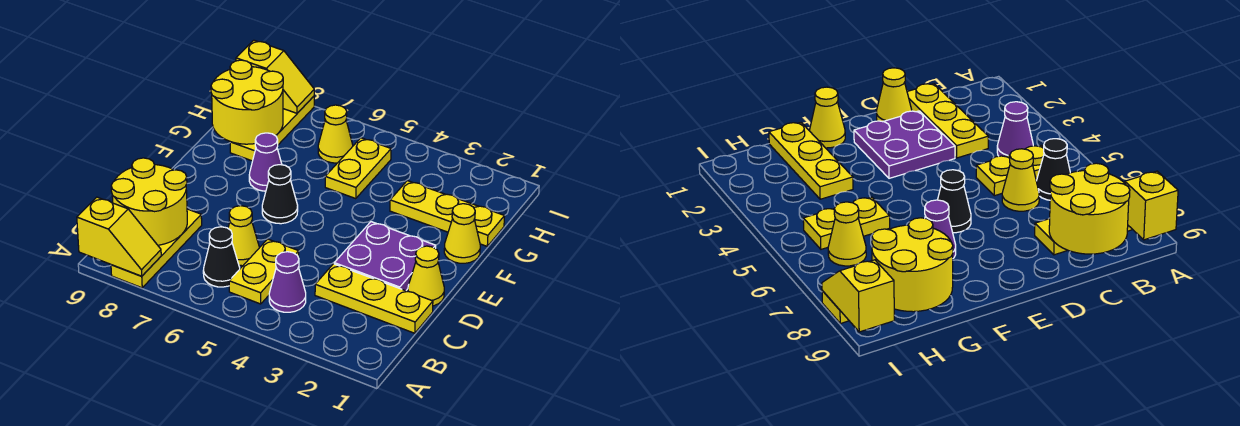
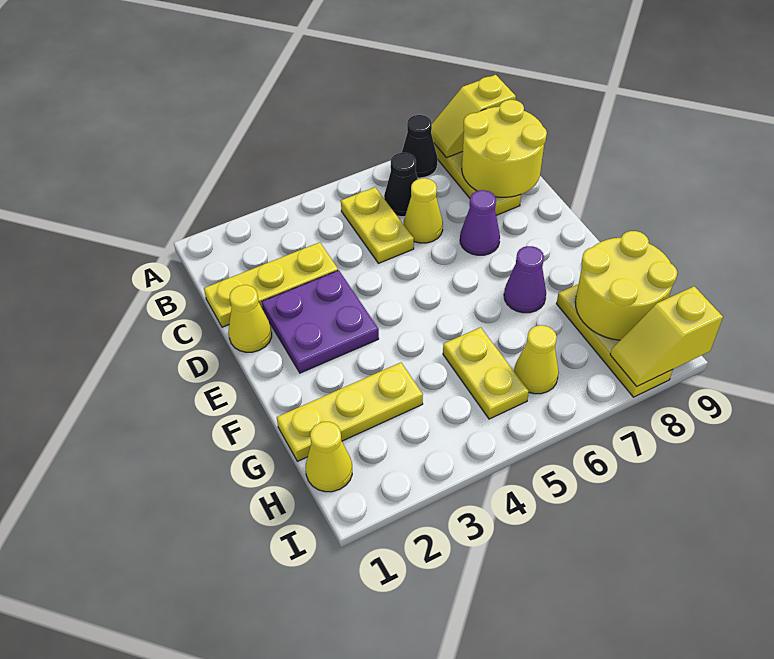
purple 1x1 cone [269,252,306,312] -> purple 1x1 cone moved to [460,190,500,255]
black 1x1 cone [262,165,298,224] -> black 1x1 cone moved to [402,115,438,178]
yellow 1x1 cone [444,204,480,263] -> yellow 1x1 cone moved to [306,422,352,492]

